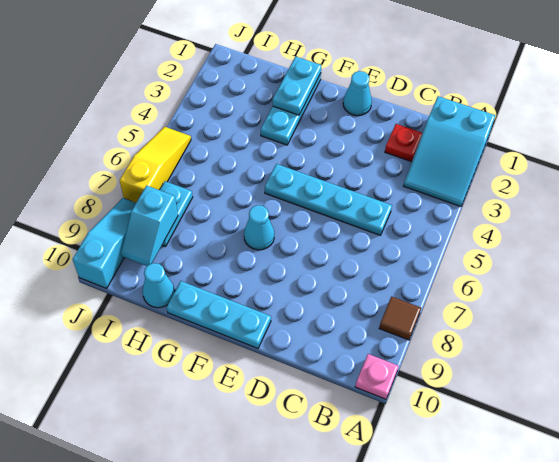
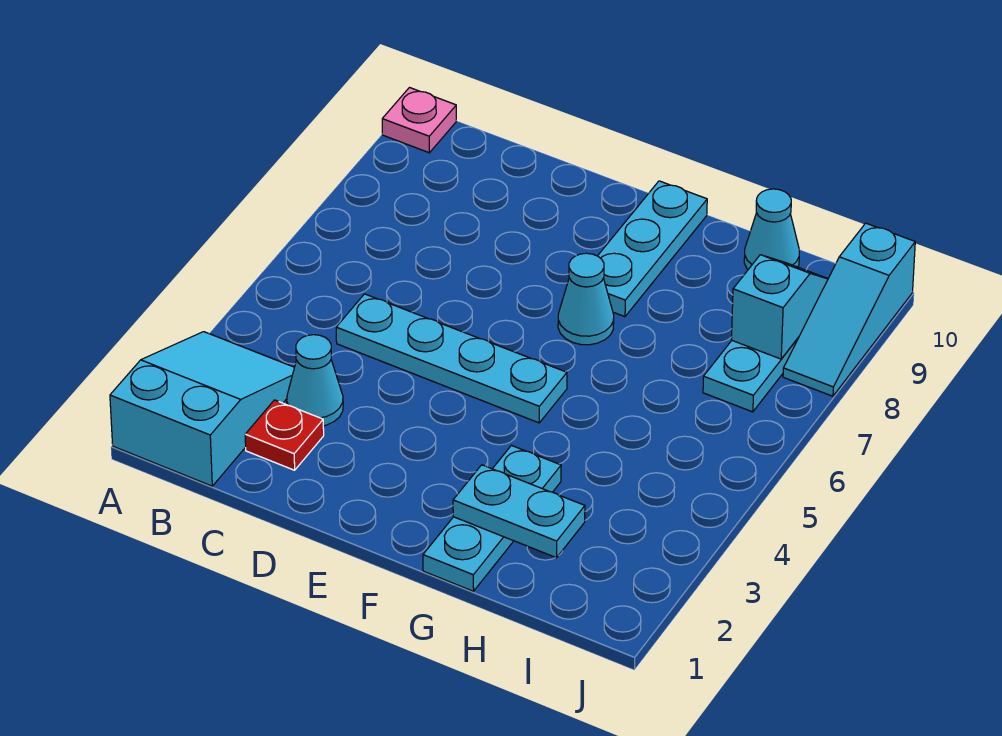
brown 1x1 tile [379,297,421,340] -> none
cyan 1x1 cone [343,71,372,116] -> cyan 1x1 cone moved to [287,335,343,426]
cyan 1x3 plate [167,281,271,348] -> cyan 1x3 plate turned to [598,181,707,317]
cyan 1x2 plate [273,56,321,115] -> cyan 1x2 plate turned to [453,465,585,558]
yellow 1x3 slope [120,127,191,203] -> none

